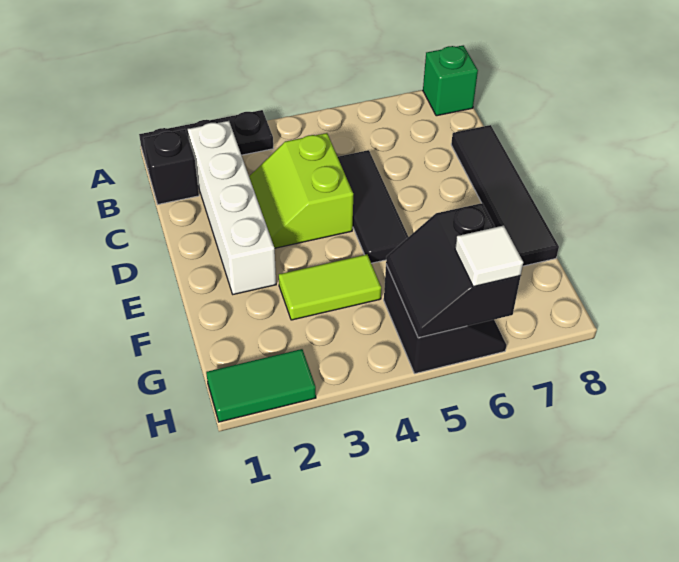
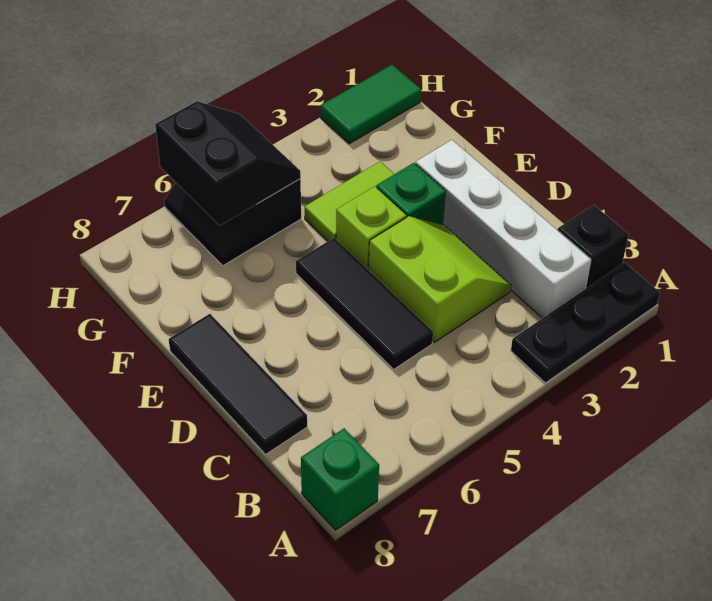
black 1x4 tile [451,125,559,266] -> black 1x3 tile [169,314,307,454]
none -> green 1x1 brick [376,163,446,225]
none -> lime 1x1 brick [336,187,406,270]
white 1x1 tile [455,226,523,287] -> none

